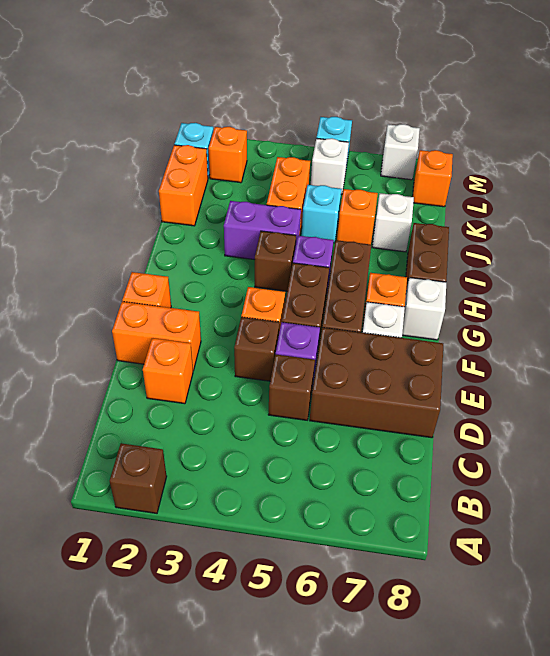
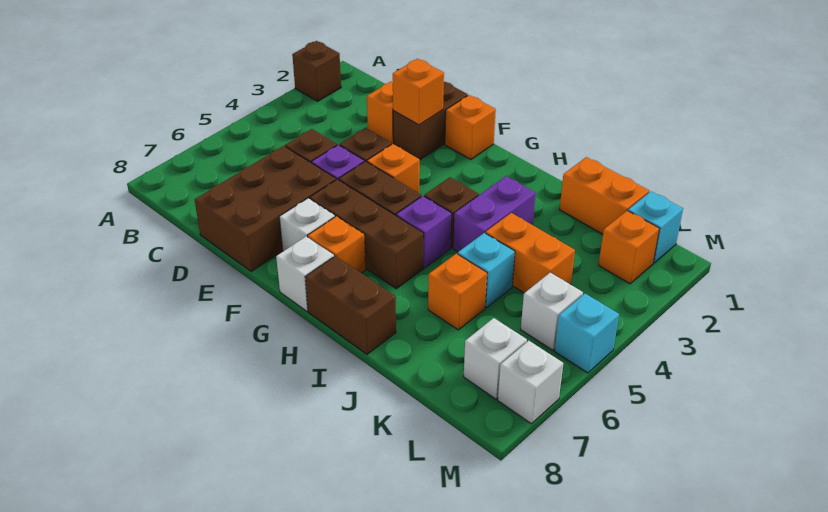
orange 1x2 brick [112,302,201,371] -> brown 1x2 brick [393,82,468,160]
white 1x1 brick [372,193,414,252] -> white 1x1 brick moved to [464,318,527,399]
orange 1x1 brick [413,150,453,207] -> orange 1x1 brick moved to [393,59,444,125]

